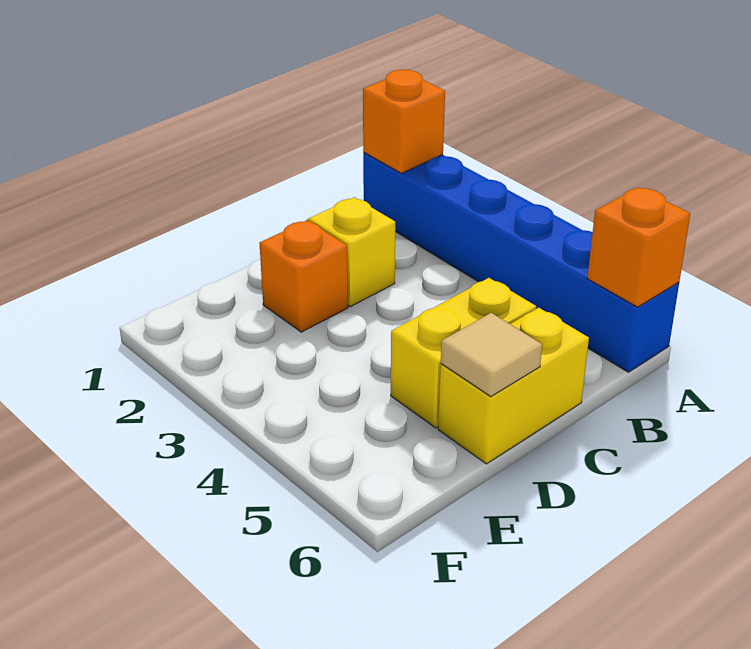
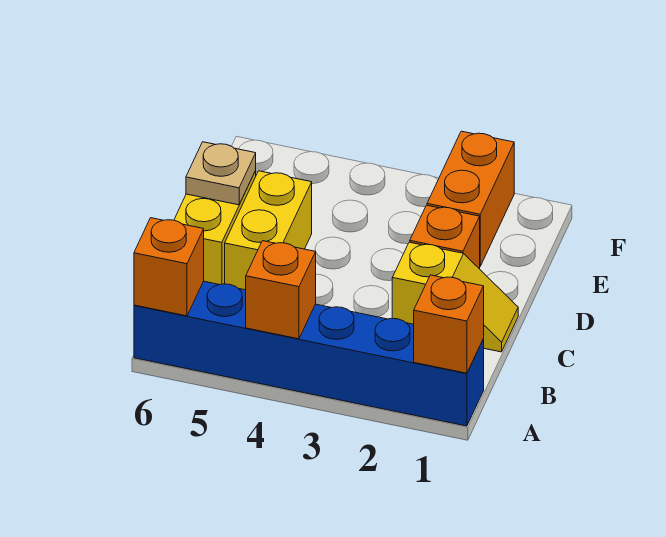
none -> orange 1x1 brick [246,241,316,339]
tan 1x1 tile [441,313,542,397] -> tan 1x1 plate [186,142,256,205]
none -> orange 1x2 brick [427,131,514,266]

